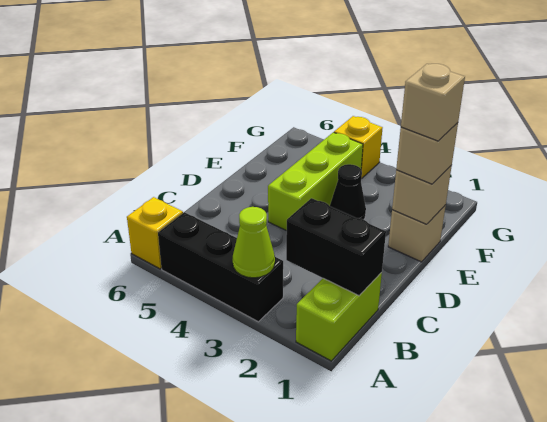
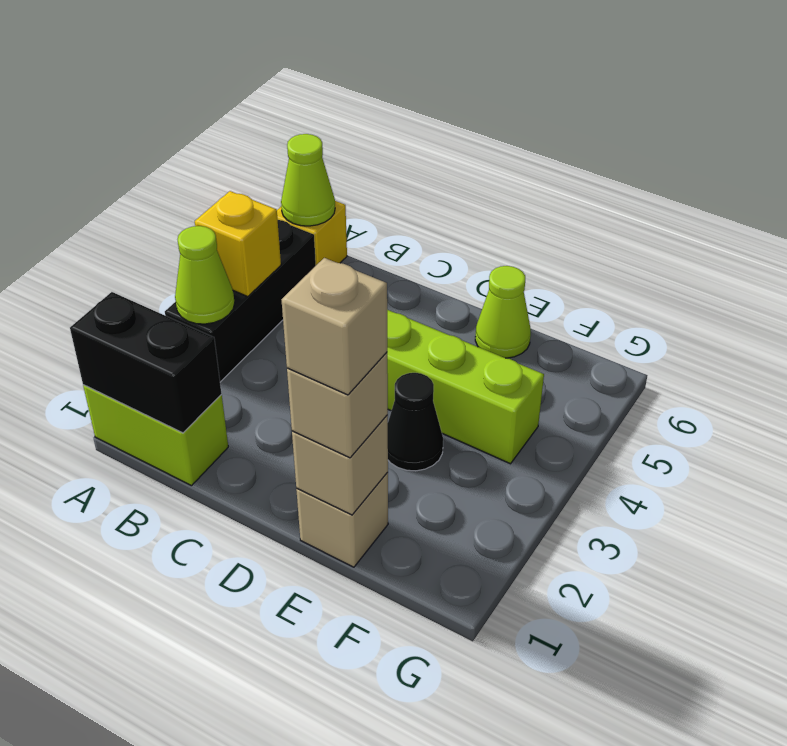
none -> lime 1x1 cone [281,134,335,226]
black 1x2 brick [286,198,386,296] -> black 1x2 brick turned to [70,292,222,433]
none -> lime 1x1 cone [475,266,531,358]
yellow 1x1 brick [334,116,382,178] -> yellow 1x1 brick moved to [195,191,281,297]

